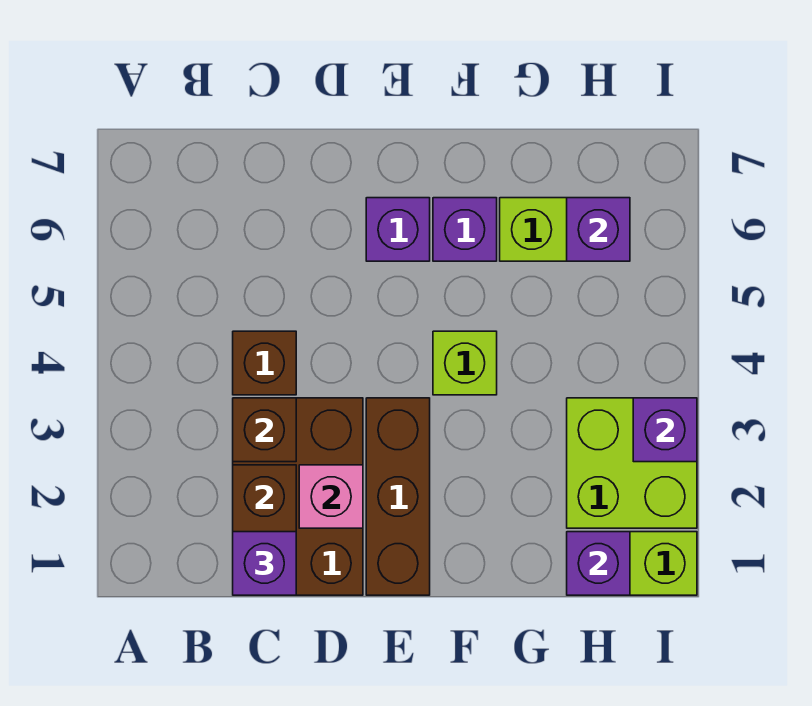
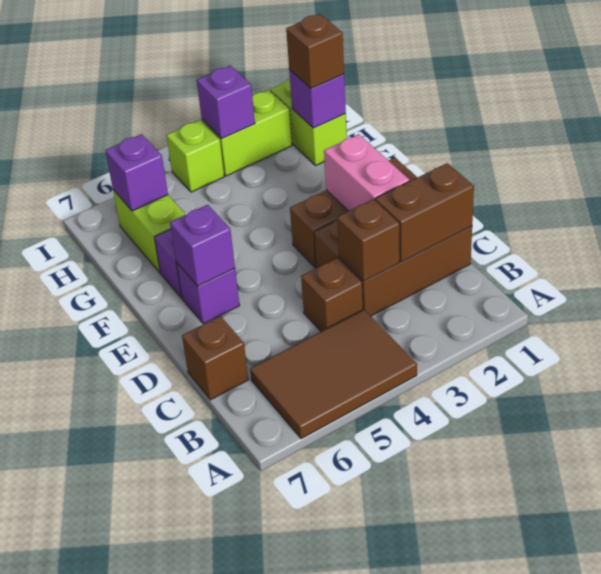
none -> brown 2x3 tile [250,310,417,439]
purple 1x1 brick [233,532,296,595] -> purple 1x1 brick moved to [170,205,235,286]
none -> brown 1x1 brick [182,316,248,400]
pink 1x1 brick [299,465,363,528] -> pink 1x2 brick [324,134,410,211]
lime 1x1 brick [433,331,497,395] -> lime 1x1 brick moved to [166,120,224,192]
none -> brown 1x1 brick [286,14,344,88]
lime 2x2 brick [567,398,697,528] -> lime 1x2 brick [202,90,292,176]

